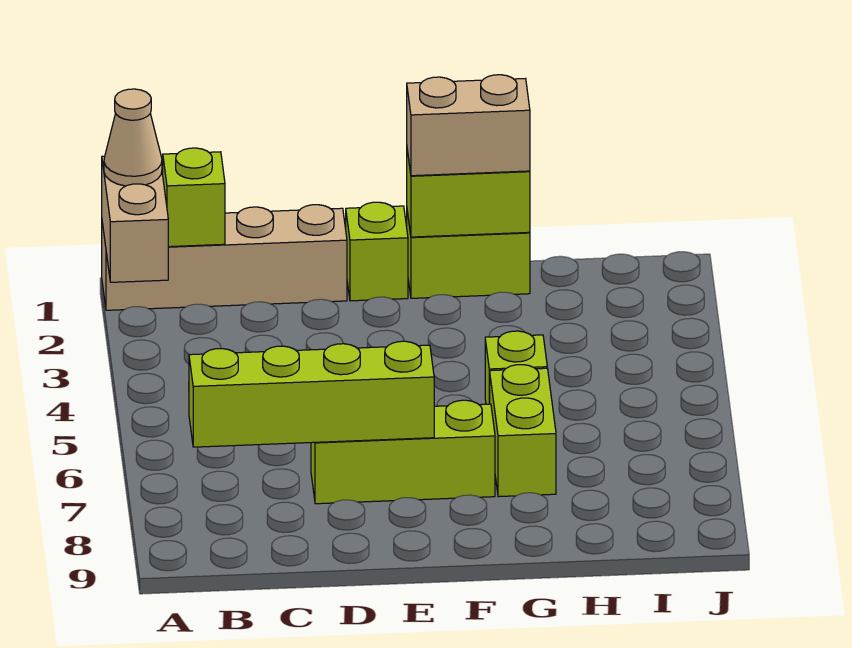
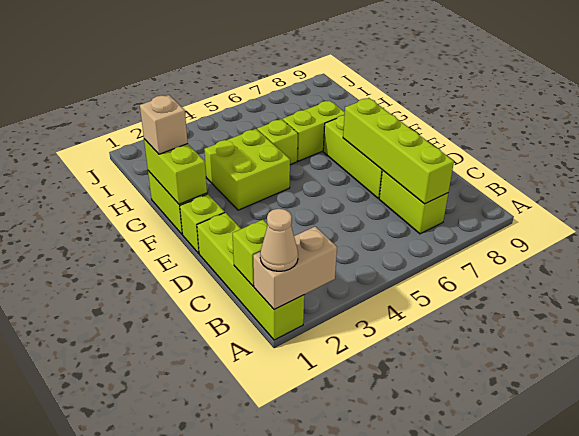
tan 1x4 brick [102,205,347,310] -> lime 1x4 brick [197,212,304,340]
none -> lime 1x2 brick [379,170,448,234]
tan 1x2 brick [407,75,530,176] -> tan 1x1 brick [140,95,188,154]
none -> lime 2x2 brick [204,129,290,210]

